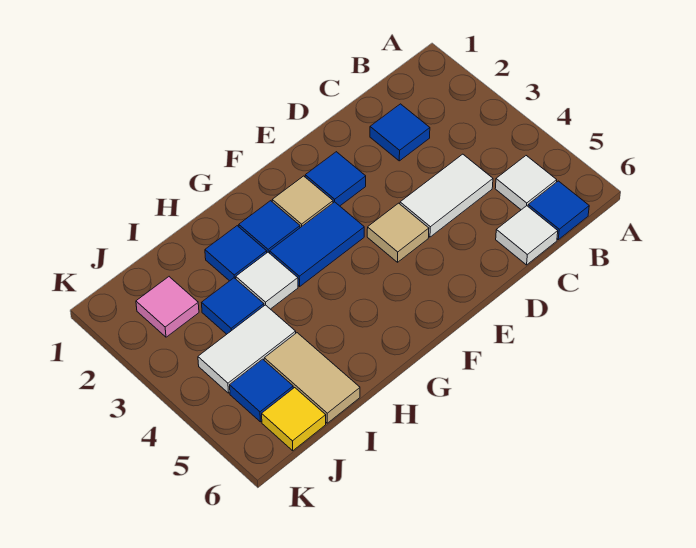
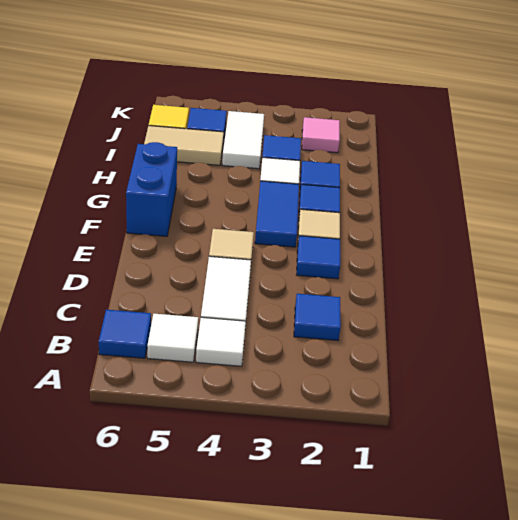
white 1x1 tile [496,206,558,265] -> white 1x1 tile moved to [196,317,246,366]
none -> blue 1x2 brick [126,142,177,236]

